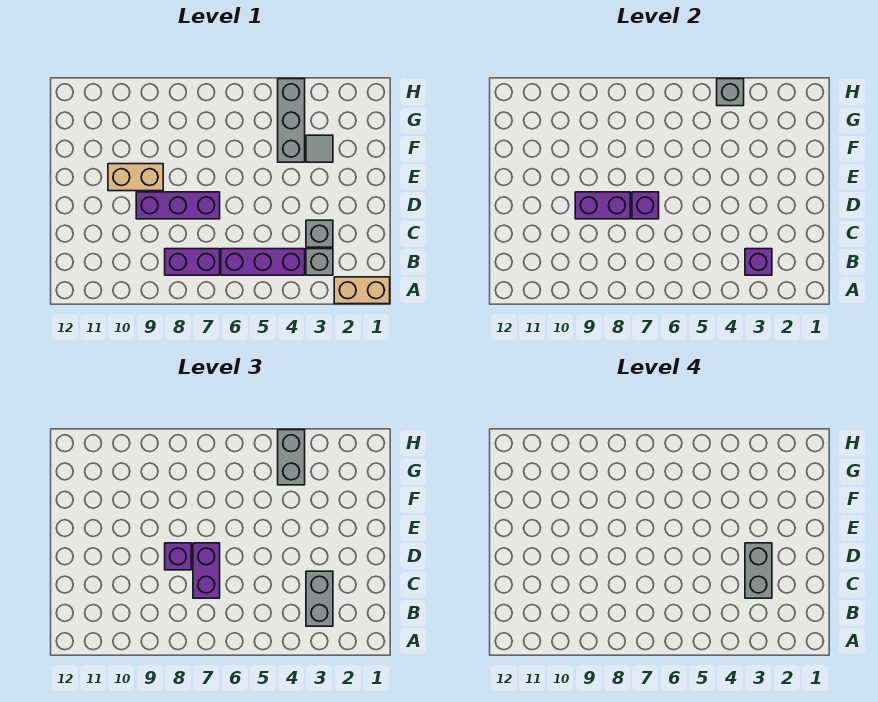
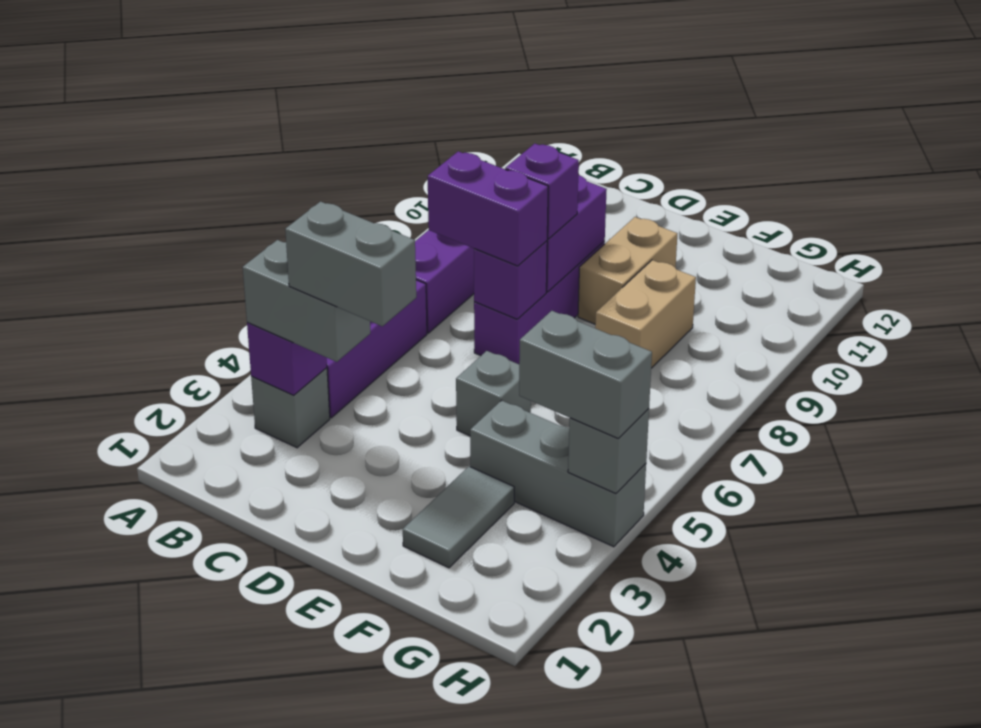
tan 1x2 brick [334,277,390,304] -> tan 1x2 brick moved to [595,260,696,368]
grey 1x1 brick [306,220,333,247] -> grey 1x1 brick moved to [456,351,531,436]
grey 1x1 tile [306,135,333,162] -> grey 1x2 tile [403,466,514,568]

